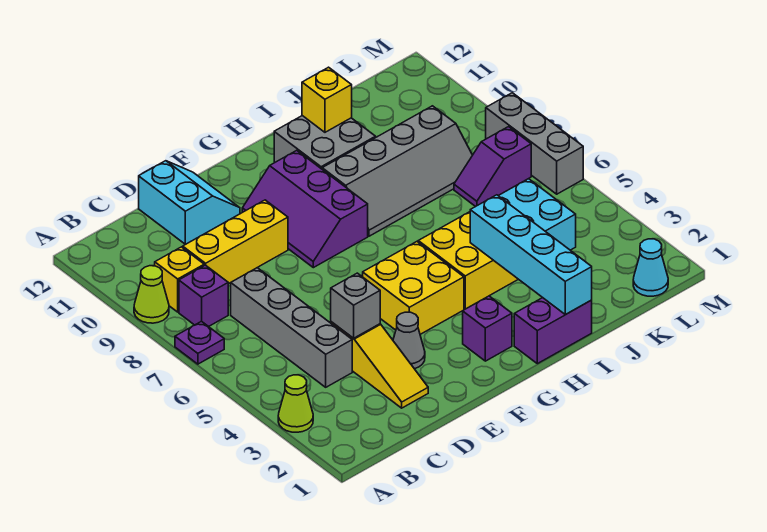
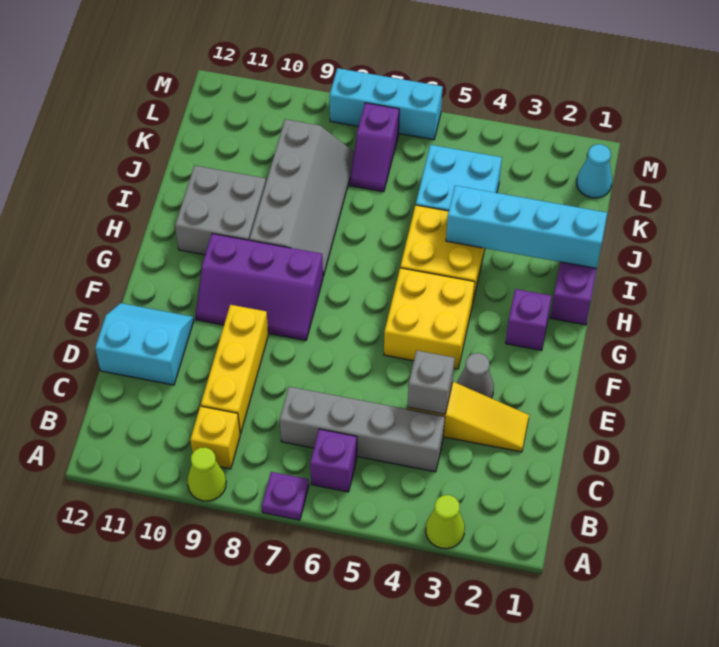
purple 1x1 brick [179,265,228,327] -> purple 1x1 brick moved to [310,429,357,492]
yellow 1x1 brick [302,67,352,132] -> none
grey 1x3 brick [486,93,583,194] -> cyan 1x3 brick [329,68,443,140]

